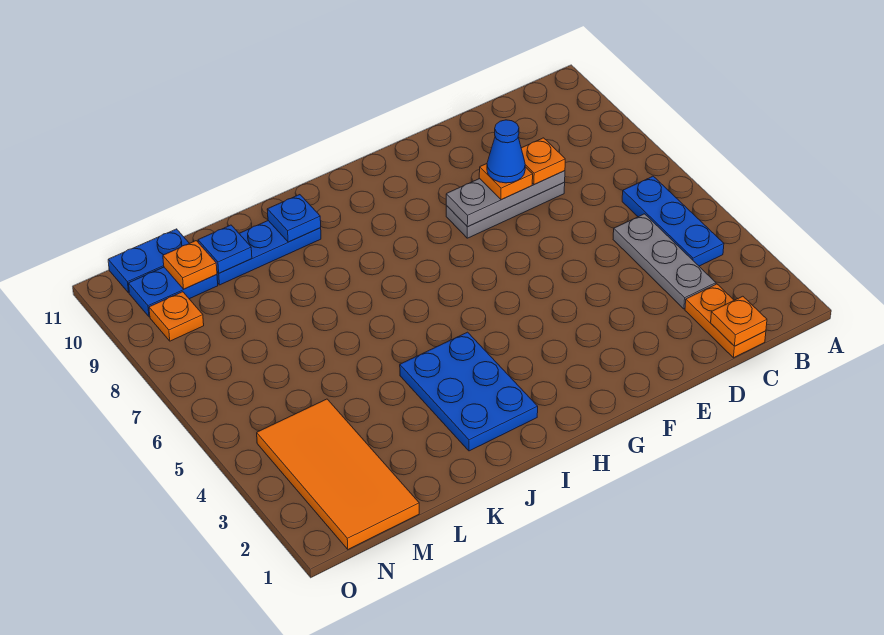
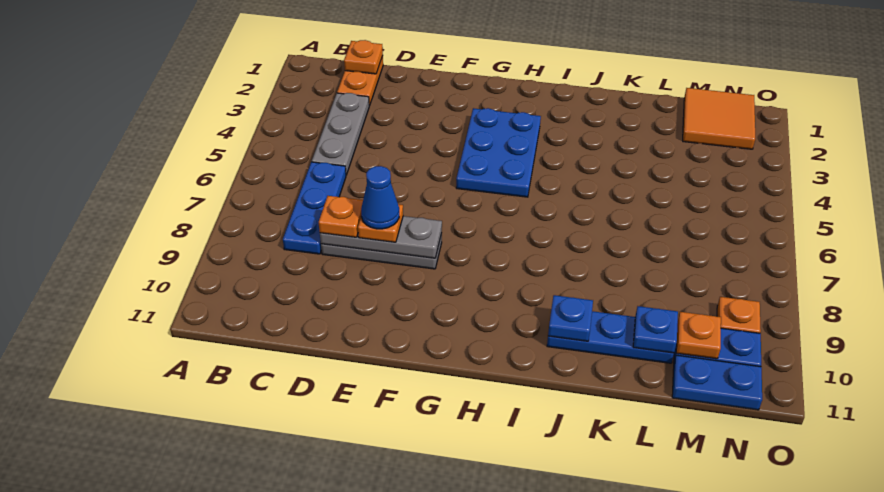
blue 1x3 plate [622,176,724,266] -> blue 1x3 plate moved to [283,162,346,254]
blue 2x3 plate [400,332,538,451] -> blue 2x3 plate moved to [456,108,541,197]
orange 2x4 tile [257,399,419,549] -> orange 2x2 tile [683,88,755,149]

